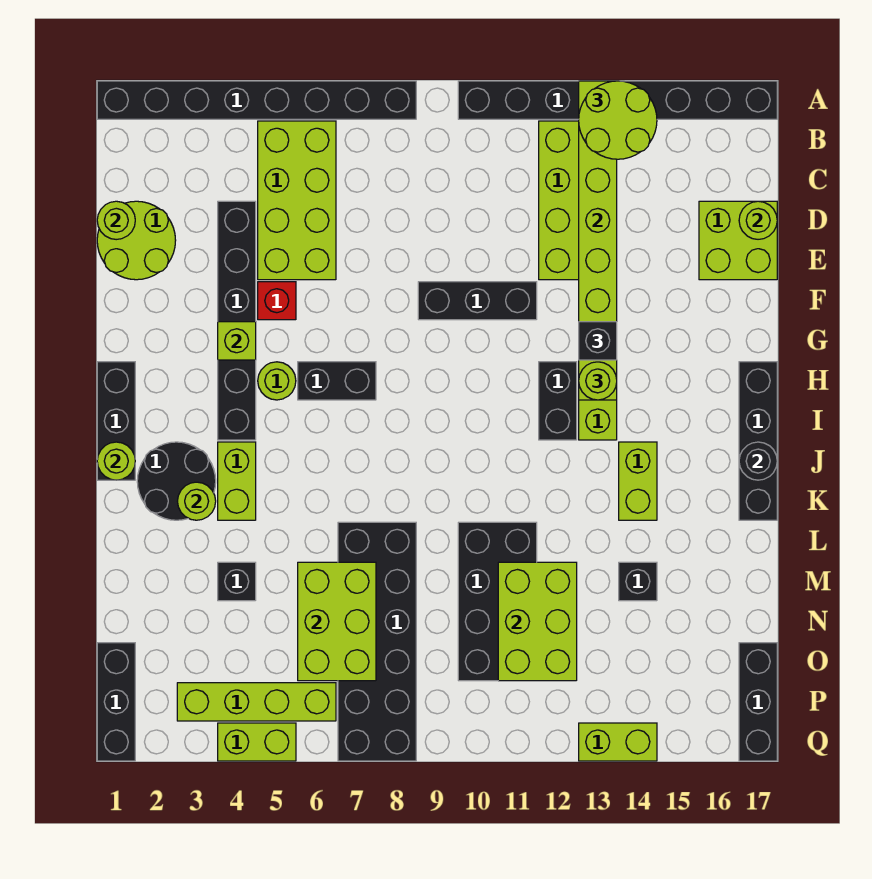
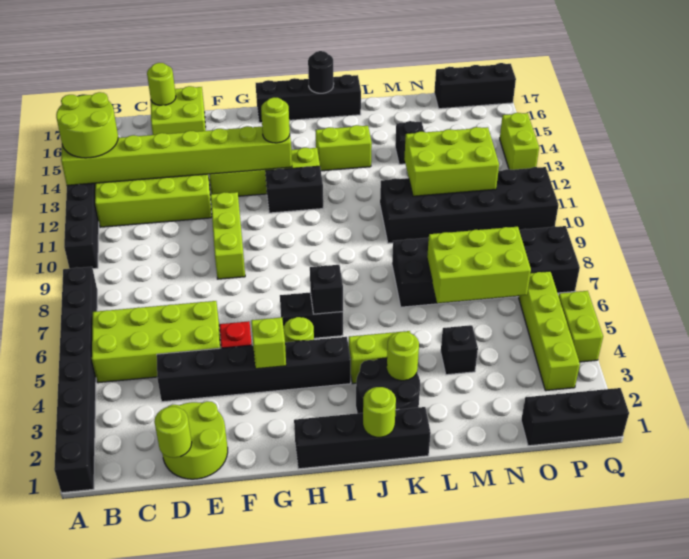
black 1x3 brick [418,282,537,320] -> lime 1x3 brick [211,192,245,279]
black 1x1 brick [579,322,617,360] -> black 1x1 brick moved to [310,265,343,314]
black 1x3 brick [97,362,135,480] -> black 1x4 brick [294,407,431,469]
black 1x2 brick [298,362,376,400] -> black 1x2 brick turned to [280,292,343,338]
black 2x4 brick [458,522,537,681] -> black 2x6 brick [380,167,558,243]

